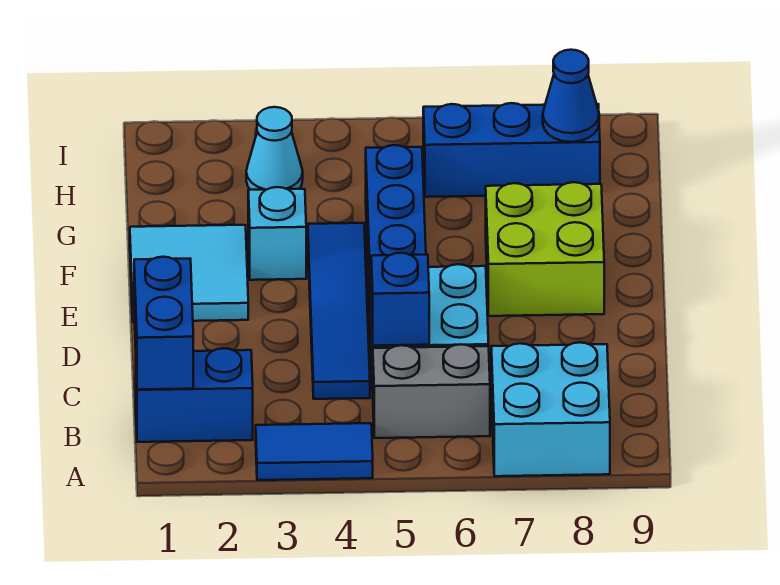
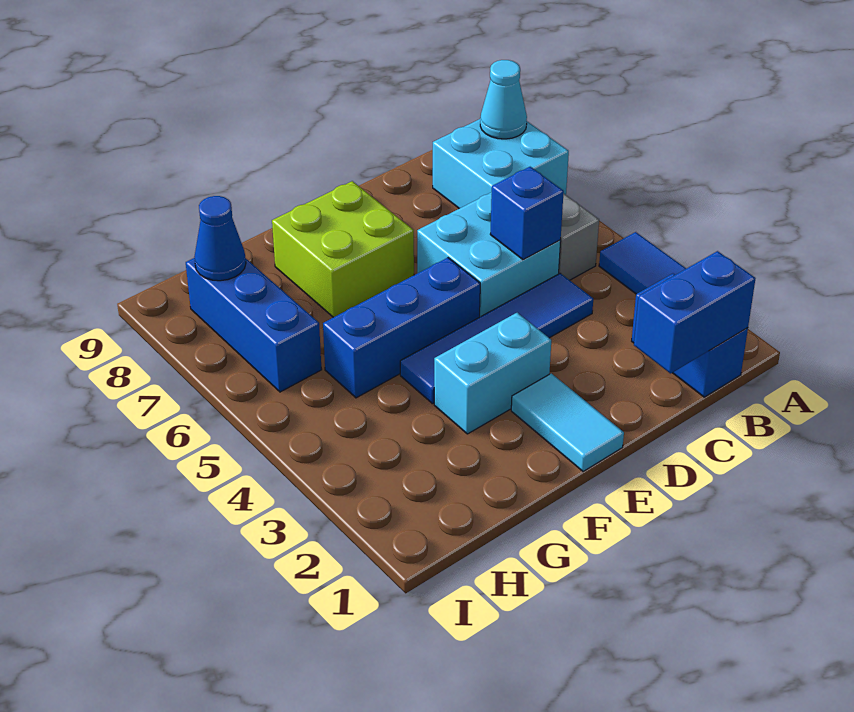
cyan 2x2 tile [130,225,248,322] -> cyan 1x2 tile [511,373,624,472]
cyan 1x1 brick [248,187,306,280] -> cyan 1x2 brick [434,313,551,434]
cyan 1x1 cone [246,107,303,190] -> cyan 1x1 cone moved to [480,60,527,139]

